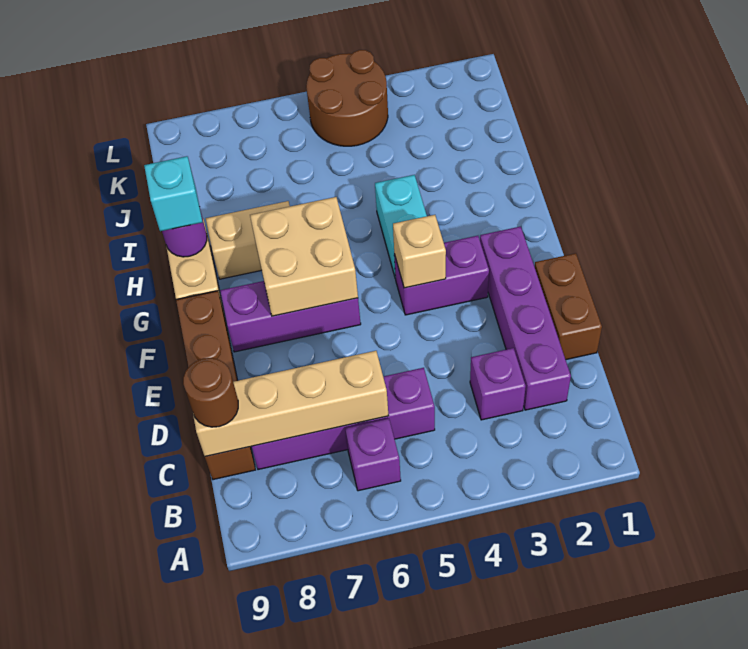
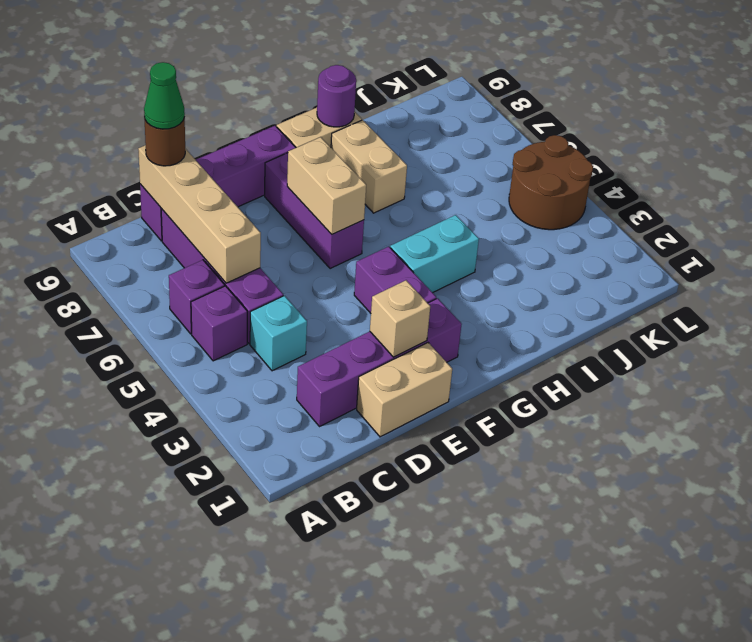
purple 1x1 brick [470,348,526,420] -> purple 1x1 brick moved to [191,286,247,361]
brown 1x4 brick [176,291,255,480] -> purple 1x4 brick [140,126,296,241]
none -> green 1x1 cone [144,62,185,129]
brown 1x2 brick [535,253,602,360] -> tan 1x2 brick [357,343,452,437]
tan 1x1 brick [393,215,446,288] -> tan 1x1 brick moved to [370,280,430,357]
tan 2x2 brick [250,197,358,316] -> tan 1x2 brick [287,137,366,234]
cyan 1x1 brick [144,156,202,231] -> cyan 1x1 brick moved to [250,296,307,371]

